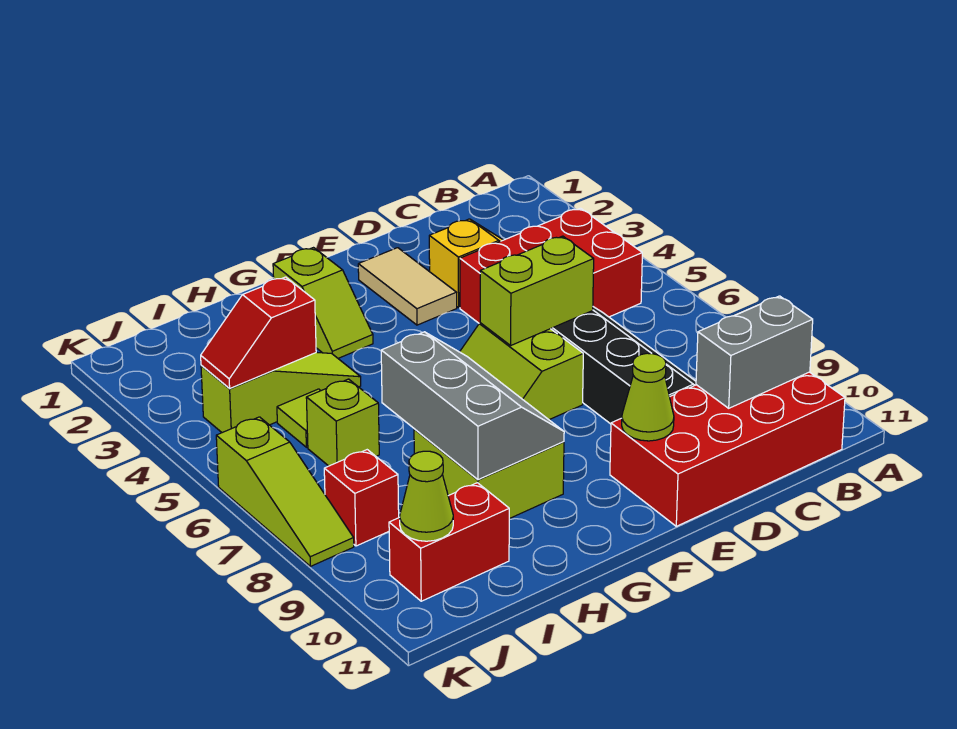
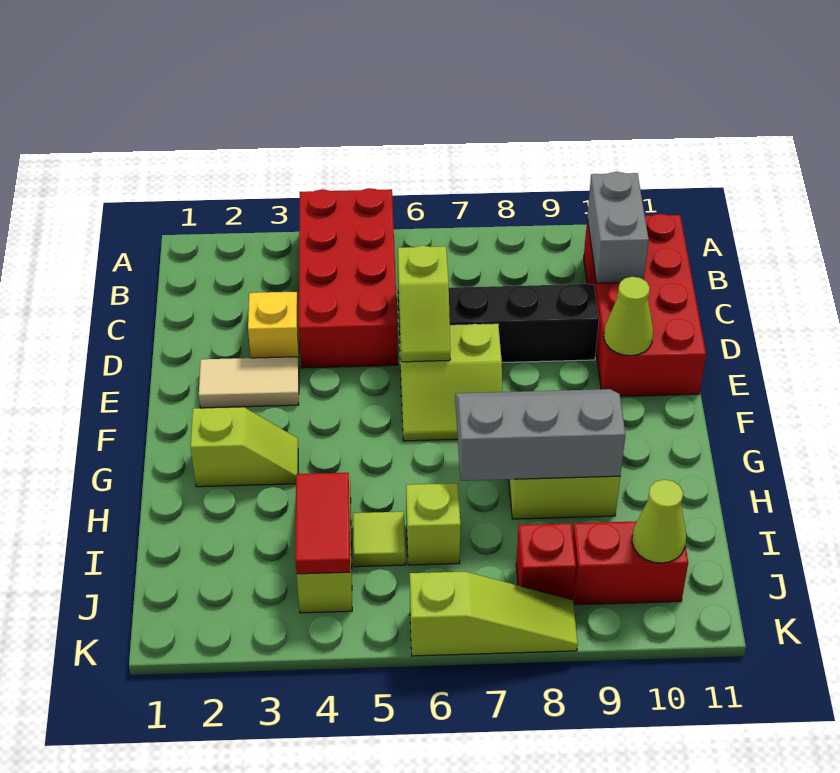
red 2x3 brick [460,208,642,324] -> red 2x4 brick [299,188,398,368]
lime 1x2 brick [480,236,594,345] -> lime 1x2 slope [398,246,450,362]
red 1x2 slope [201,277,316,388] -> red 1x2 tile [295,473,350,574]
red 1x2 brick [389,483,509,601] -> red 1x2 brick turned to [573,521,688,605]

